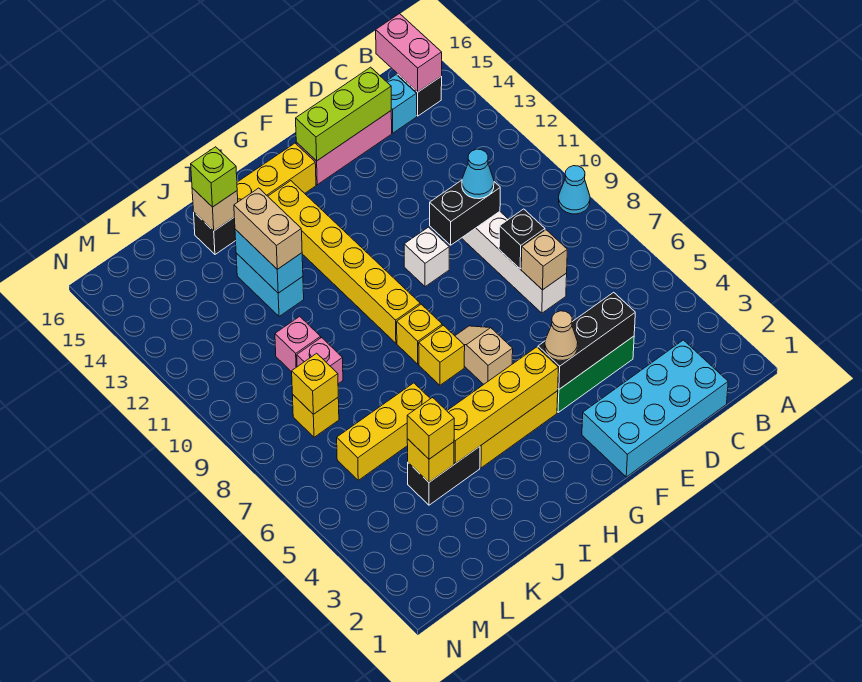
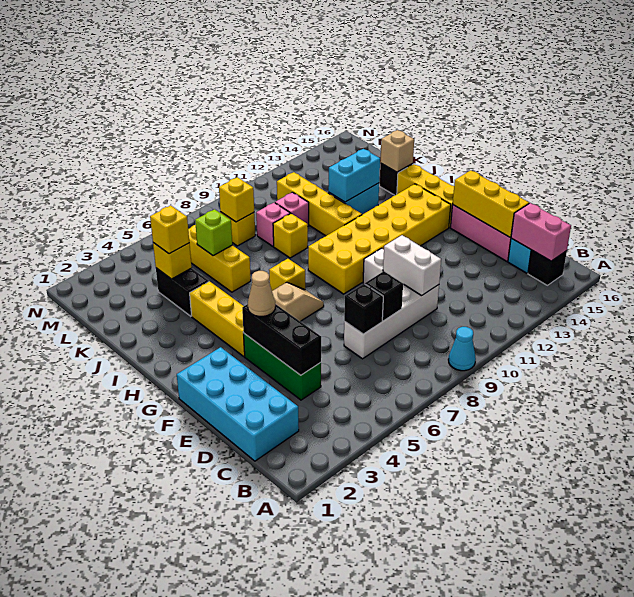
pink 1x2 brick [376,14,442,92] -> pink 1x2 brick turned to [511,203,571,261]
tan 1x1 brick [521,230,567,290] -> black 1x1 brick [344,284,383,334]
black 1x2 brick [430,180,500,245] -> white 1x2 brick [383,235,441,296]
cyan 1x1 cone [462,149,494,199] -> none
lime 1x3 brick [296,67,391,161] -> yellow 1x3 brick [453,170,529,237]
yellow 1x4 brick [447,347,558,464] -> yellow 1x4 brick moved to [277,172,362,236]
yellow 1x1 brick [397,304,442,364] -> yellow 1x1 brick moved to [273,213,308,258]
yellow 1x6 brick [268,181,420,343] -> yellow 2x6 brick [308,184,451,294]
tan 1x2 brick [234,188,302,269] -> none
lime 1x1 brick [191,147,237,207] -> lime 1x1 brick moved to [195,209,232,256]

